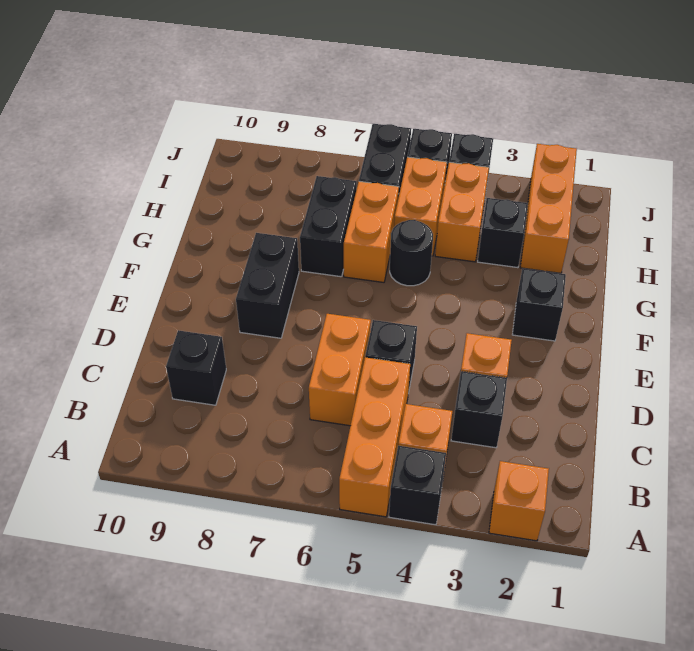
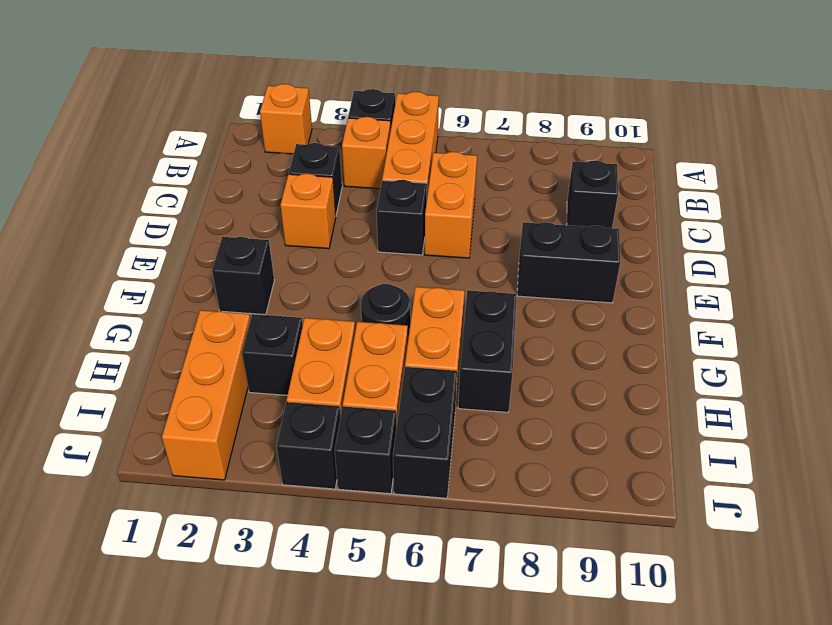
black 1x2 brick [236,233,299,338] -> black 1x2 brick turned to [517,222,620,303]

